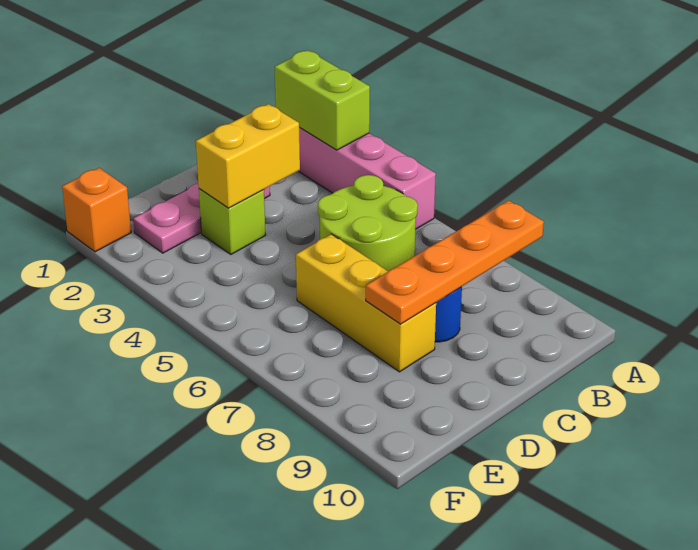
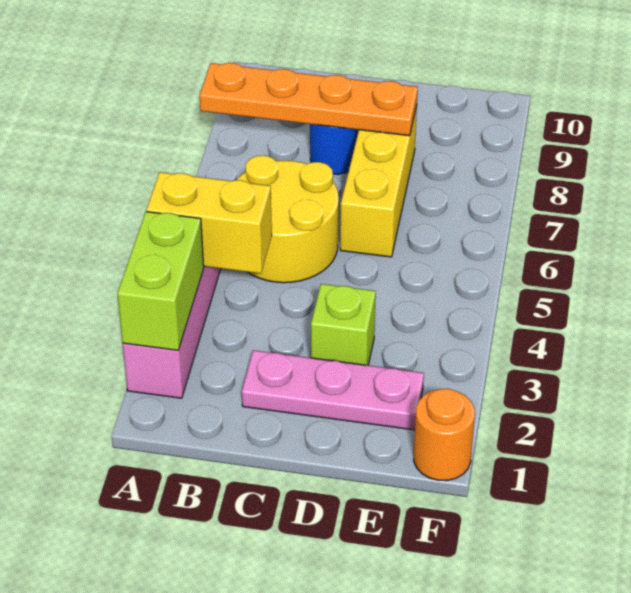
lime 2x2 round brick [318,175,418,271] -> yellow 2x2 round brick [237,156,339,283]
yellow 1x2 brick [196,104,300,208] -> yellow 1x2 brick moved to [146,172,272,274]
orange 1x1 brick [62,168,131,252] -> orange 1x1 round brick [414,389,475,481]

